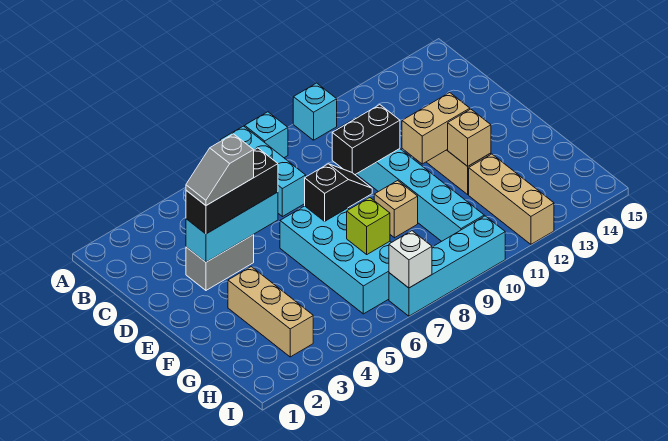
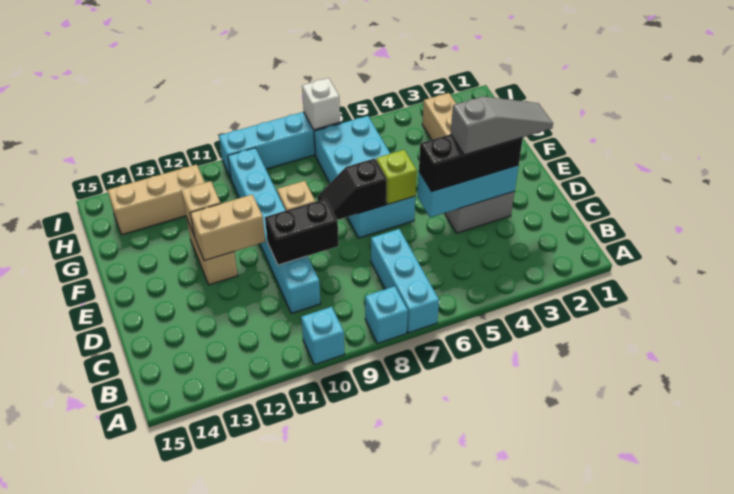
grey 1x2 slope [186,134,254,206] -> grey 1x3 slope [451,96,553,155]
lime 1x1 brick [347,198,390,254] -> lime 1x1 brick moved to [376,150,417,204]
tan 1x3 brick [469,154,554,244] -> tan 1x3 brick turned to [108,164,205,235]

